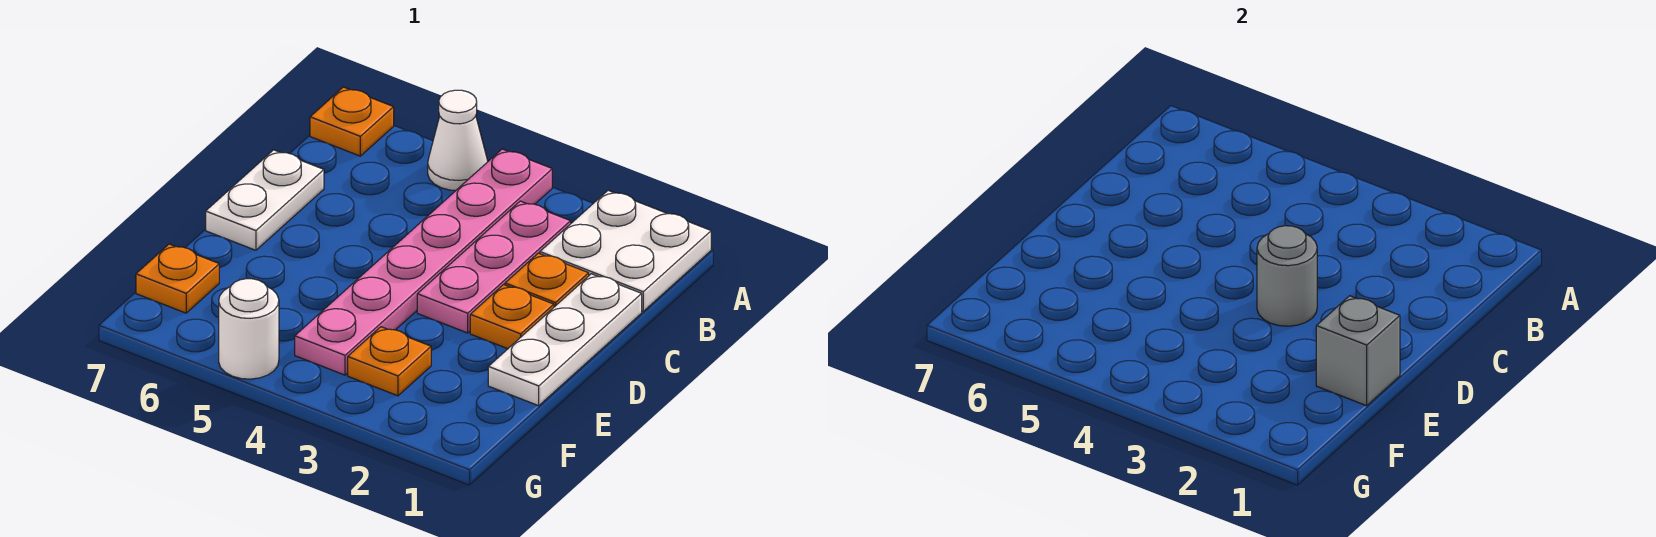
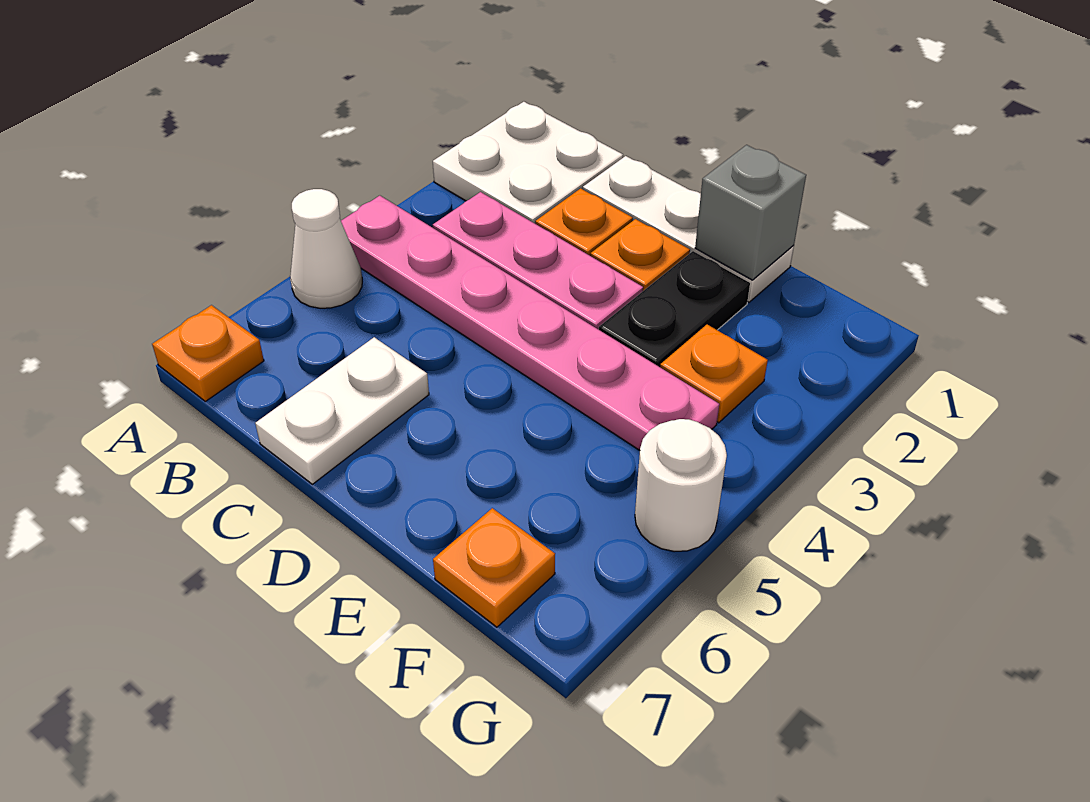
white 1x2 plate [206,150,324,250] -> white 1x2 plate turned to [255,337,429,484]
grey 1x1 round brick [1257,226,1317,326] -> none
none -> black 1x2 plate [599,251,750,367]

